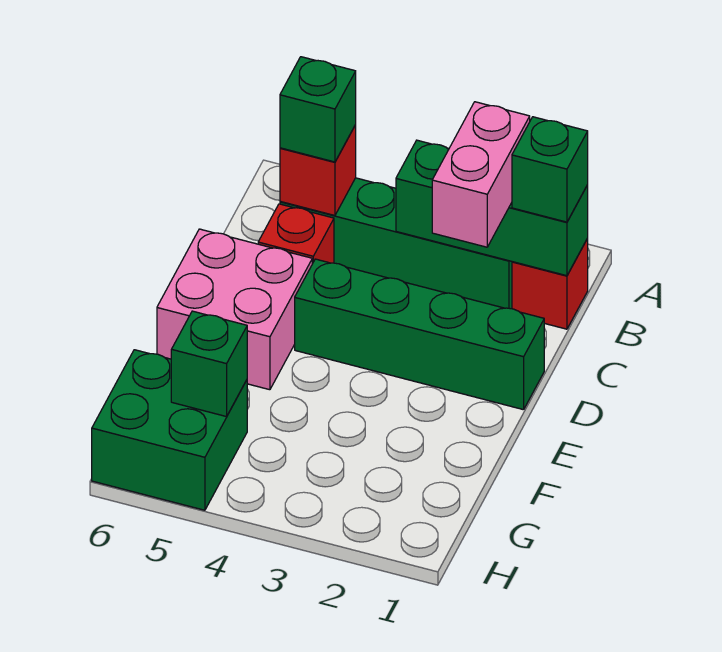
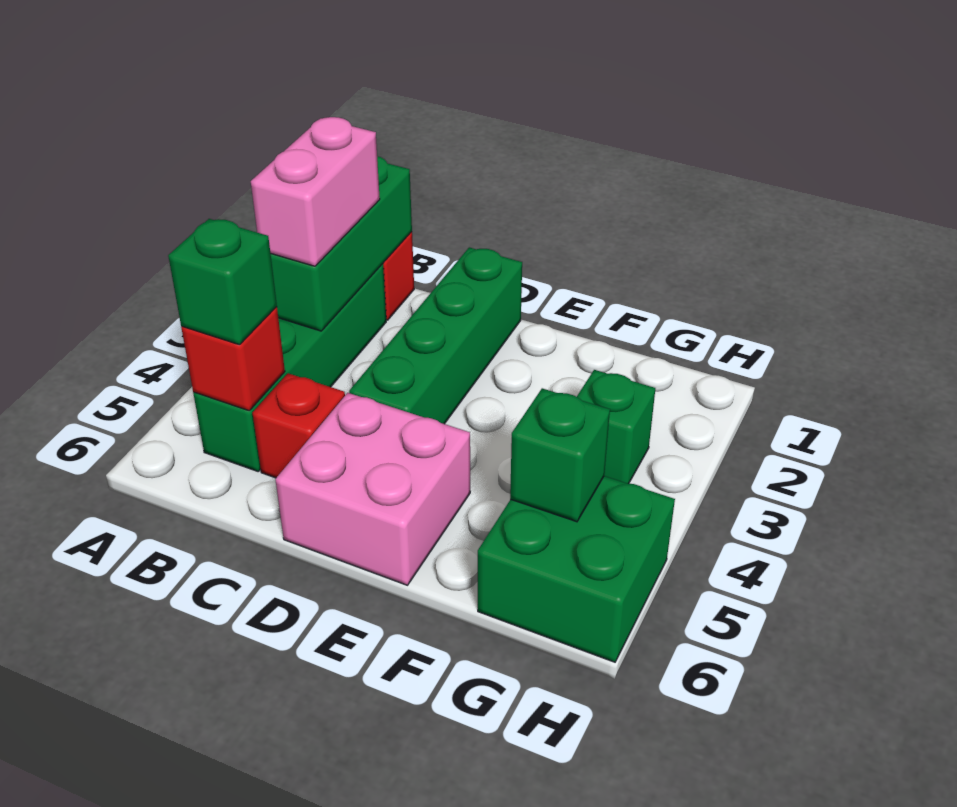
green 1x1 brick [512,117,588,222] -> green 1x1 brick moved to [577,370,655,484]
pink 1x2 brick [432,102,530,247] -> pink 1x2 brick turned to [251,117,380,266]

